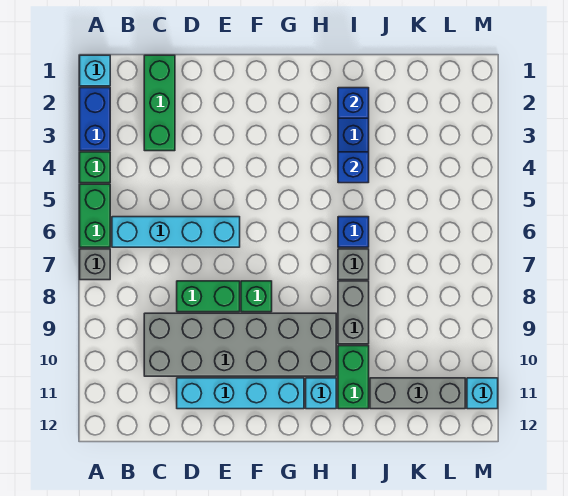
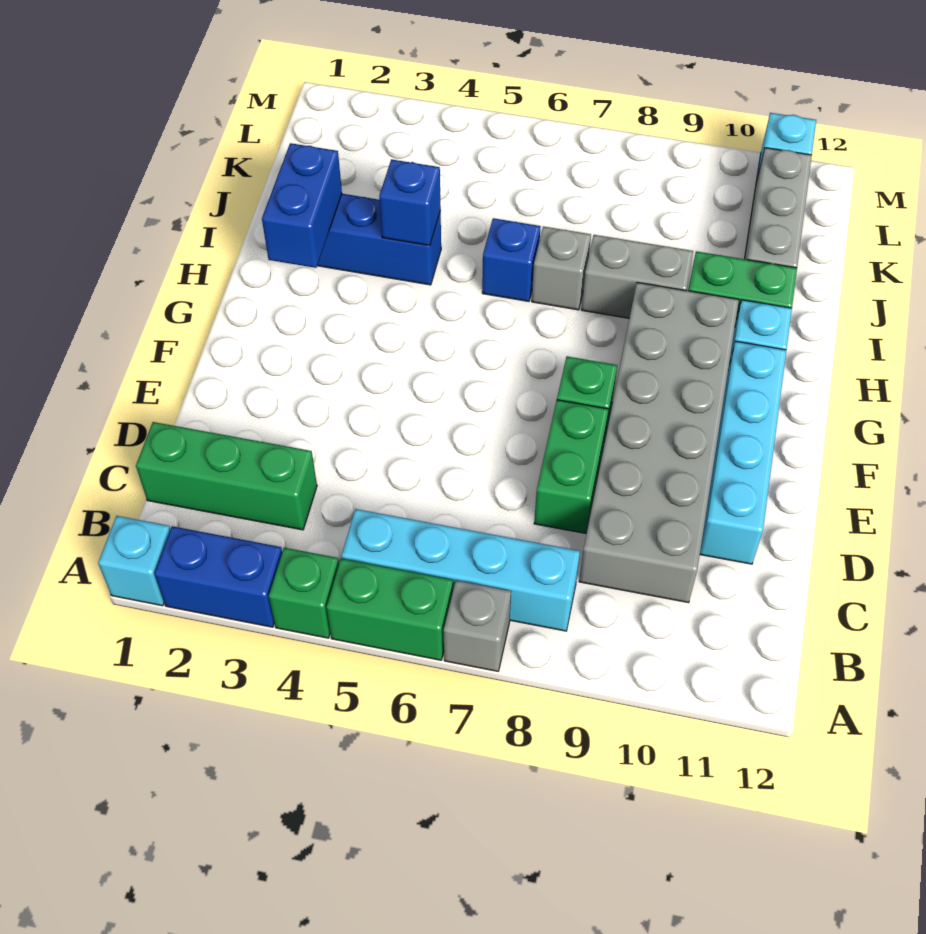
cyan 1x4 brick [112,217,240,247] -> cyan 1x4 brick turned to [341,509,580,631]
blue 1x1 brick [338,88,369,118] -> blue 1x2 brick [262,143,342,268]

